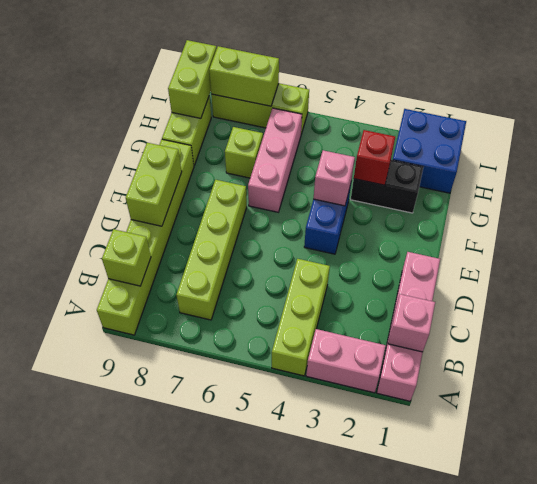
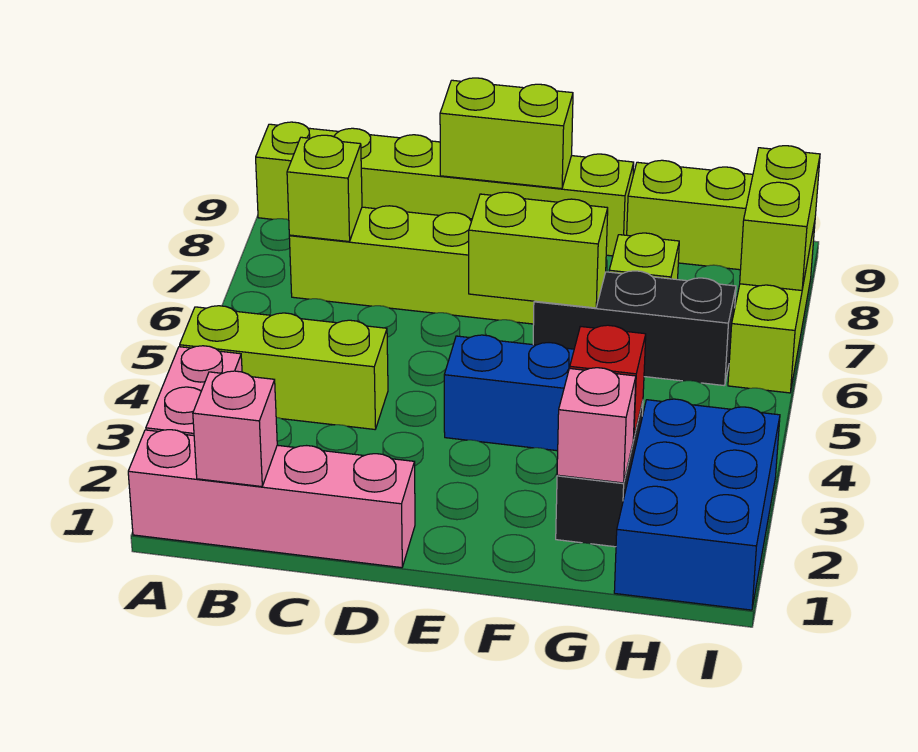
lime 1x1 brick [102,229,151,286] -> lime 1x1 brick moved to [287,135,362,241]
pink 1x1 brick [314,150,355,206] -> pink 1x1 brick moved to [557,368,636,483]
pink 1x3 brick [248,108,302,212] -> black 1x3 brick [533,271,736,386]
blue 2x2 brick [393,109,466,193] -> blue 2x3 brick [614,399,780,610]
lime 1x2 brick [168,40,217,118] -> lime 1x2 brick moved to [469,192,608,308]

